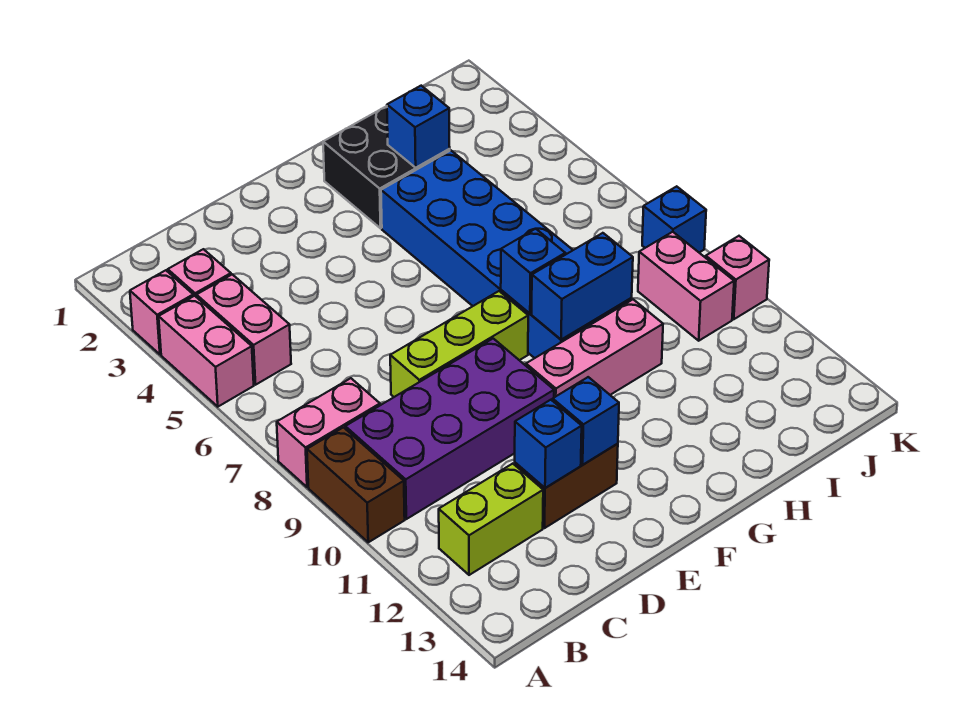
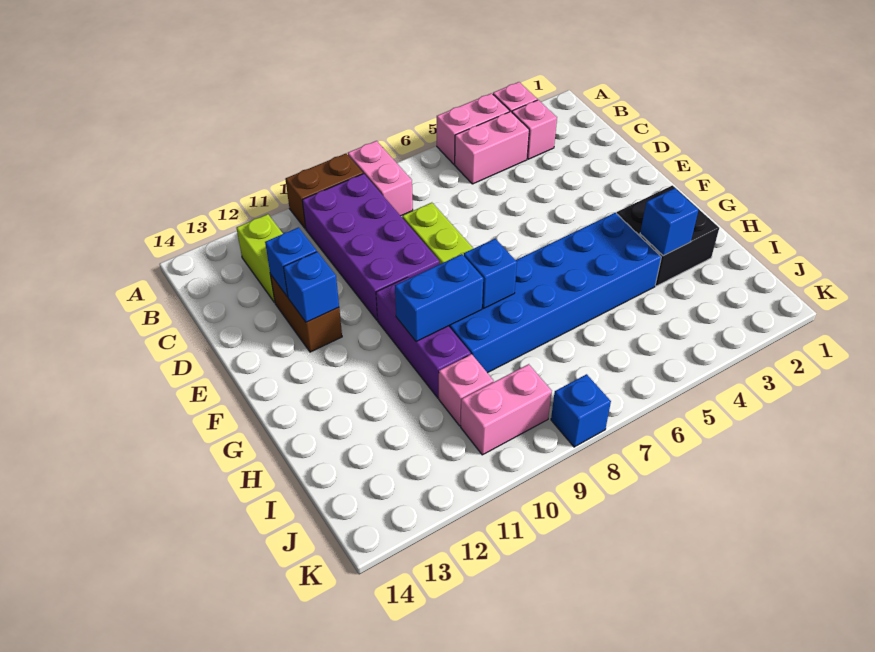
pink 1x3 brick [526,299,663,397] -> purple 1x3 brick [376,277,471,398]
blue 1x2 brick [532,233,633,340] -> blue 1x2 brick turned to [395,254,483,342]
pink 1x1 brick [706,236,769,319] -> pink 1x1 brick moved to [439,354,493,426]

